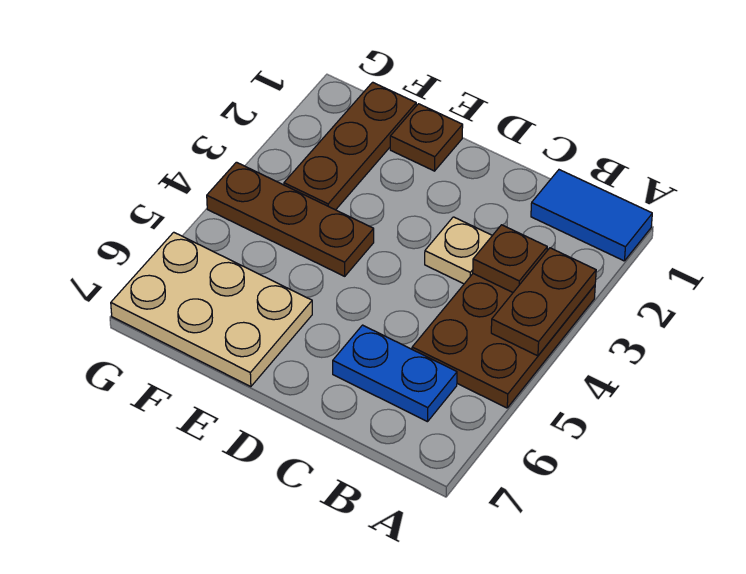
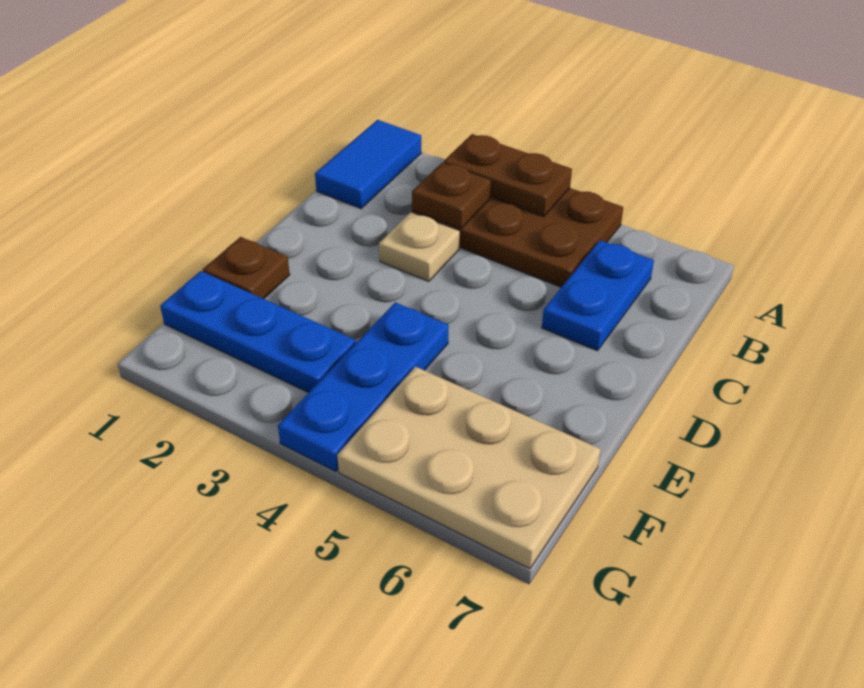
brown 1x3 plate [207,162,374,276] -> blue 1x3 plate [278,302,449,472]
tan 2x3 plate [111,232,312,387] -> tan 2x3 plate turned to [337,367,601,569]
brown 1x3 plate [284,82,416,210] -> blue 1x3 plate [160,271,356,393]

